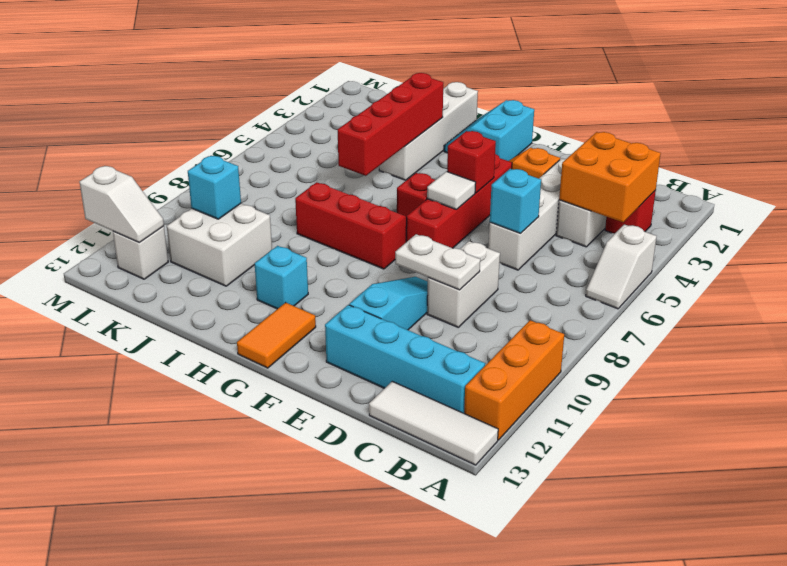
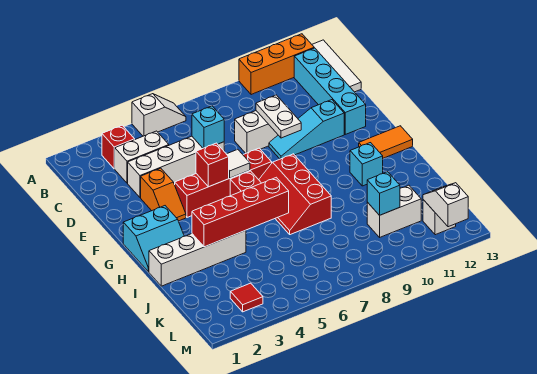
orange 2x2 brick [559,132,661,222] -> none
white 2x2 brick [167,204,272,286] -> white 1x2 brick [367,185,421,237]
none -> red 1x1 tile [230,283,263,312]

